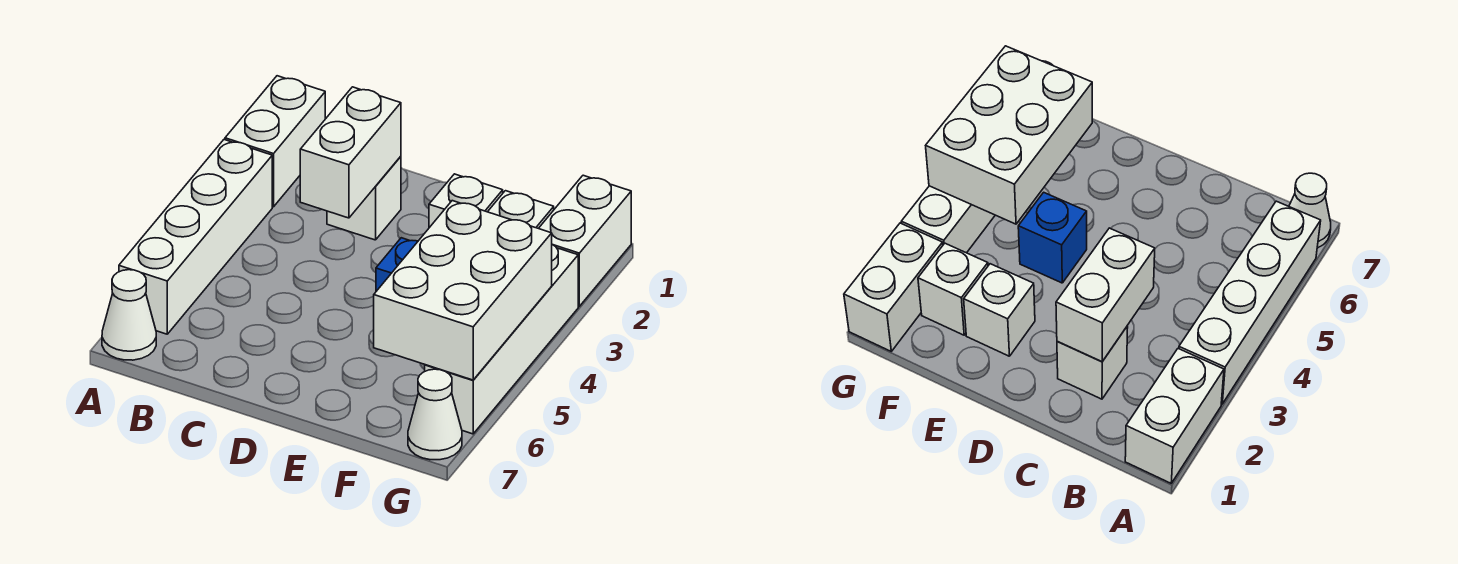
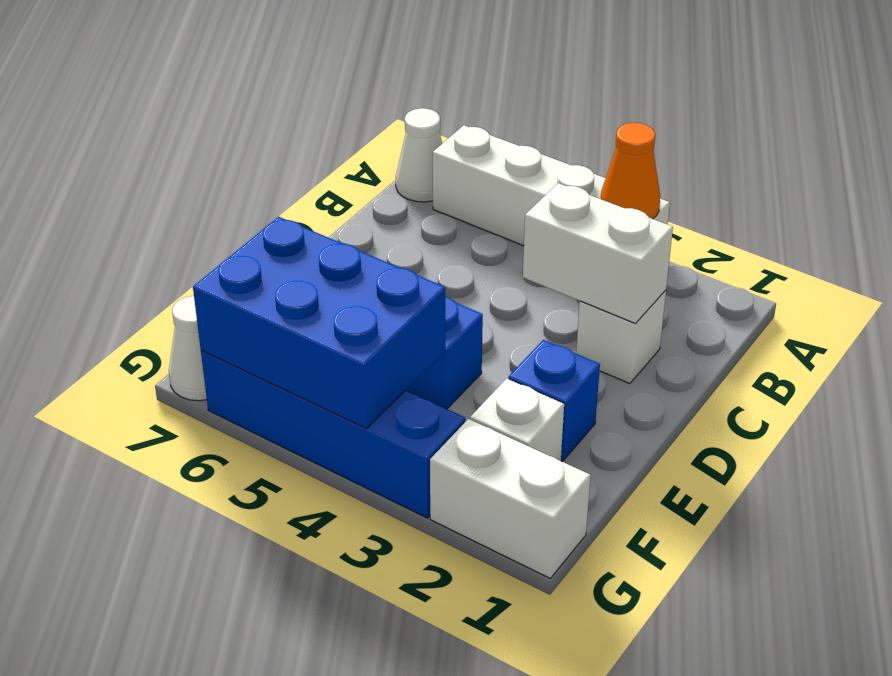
white 1x2 brick [225,76,325,207] -> none
none -> orange 1x1 cone [601,123,660,219]
white 1x1 brick [429,174,503,228] -> blue 1x1 brick [508,340,600,462]
white 2x3 brick [374,201,552,380] -> blue 2x3 brick [193,217,445,429]
white 1x4 brick [425,245,578,434] -> blue 1x4 brick [201,350,465,518]

